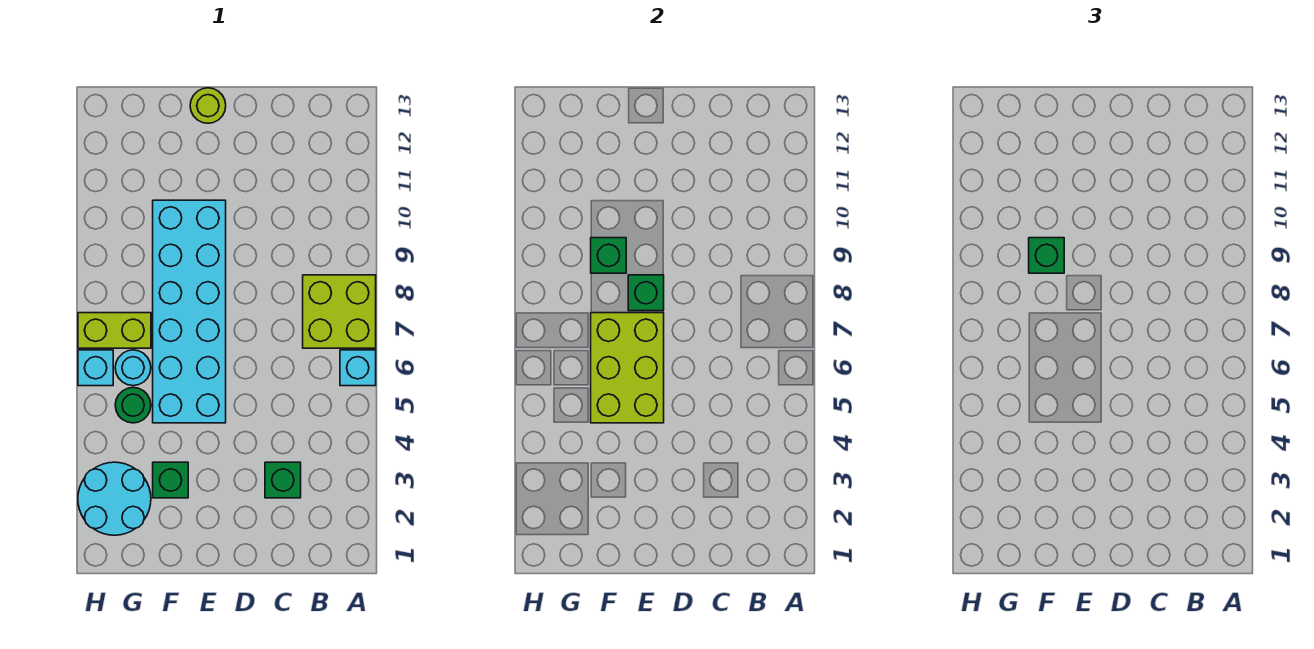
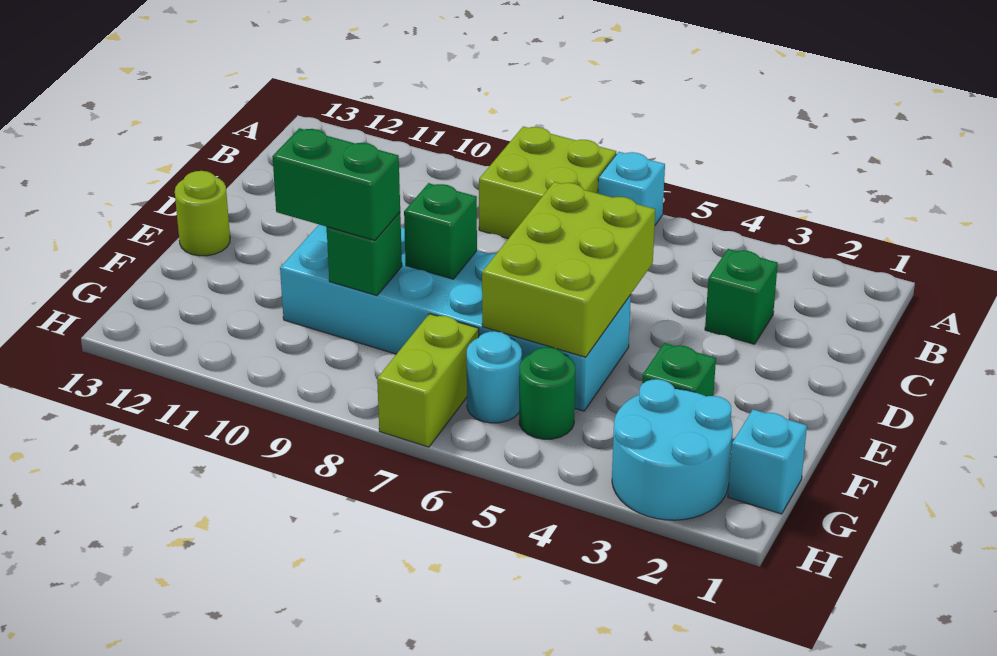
lime 2x3 brick [591,313,664,423] -> lime 2x3 brick turned to [482,182,655,357]
green 1x1 brick [1029,238,1064,273] -> green 1x2 brick [272,128,400,240]
cyan 1x1 brick [78,350,113,386] -> cyan 1x1 brick moved to [728,409,807,514]

